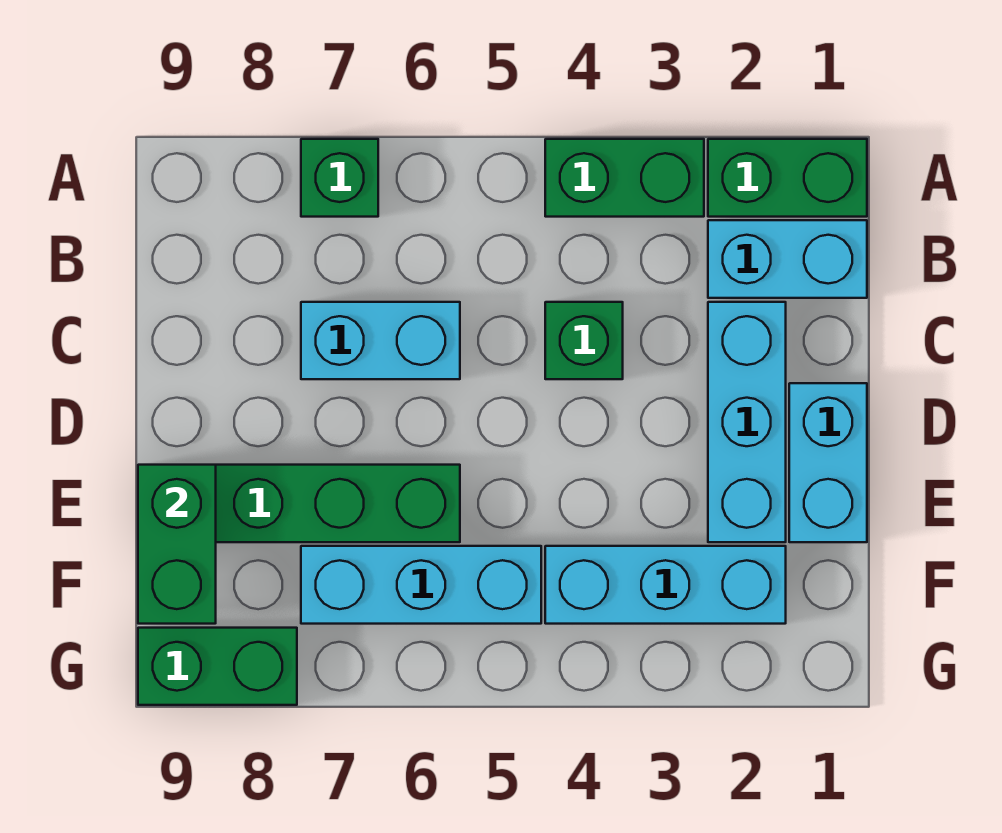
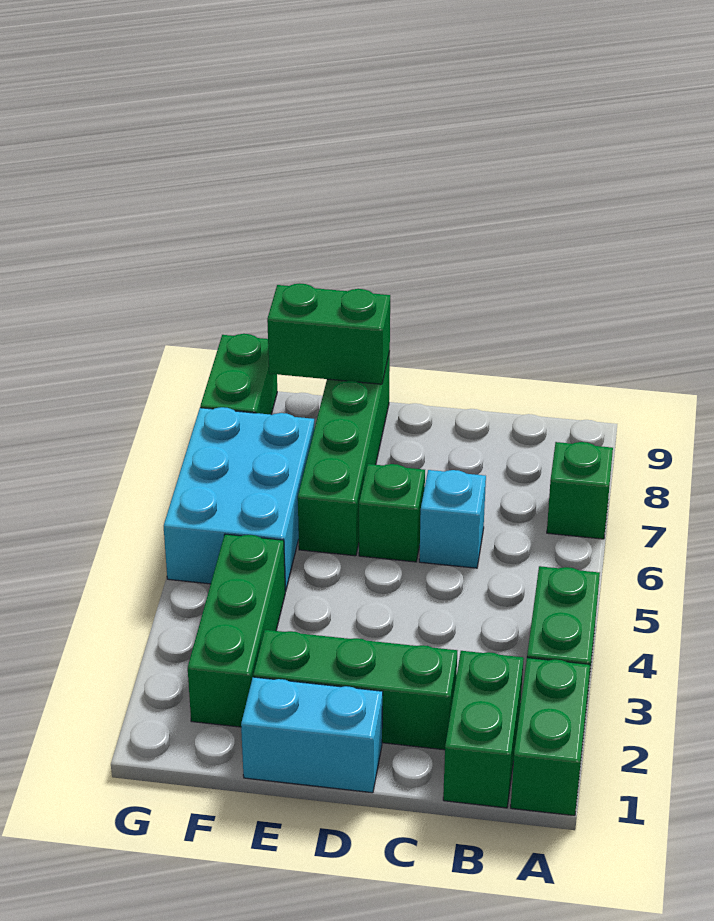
cyan 1x2 brick [708,220,867,298] -> green 1x2 brick [443,651,524,808]
cyan 1x3 brick [708,302,786,542] -> green 1x3 brick [253,630,457,750]
green 1x1 brick [545,302,623,379] -> green 1x1 brick moved to [359,464,425,562]
cyan 1x2 brick [301,302,460,379] -> cyan 1x1 brick [419,470,486,568]
cyan 1x3 brick [545,546,786,624] -> green 1x3 brick [188,534,285,727]
cyan 1x3 brick [301,546,541,624] -> cyan 2x3 brick [164,407,314,591]

